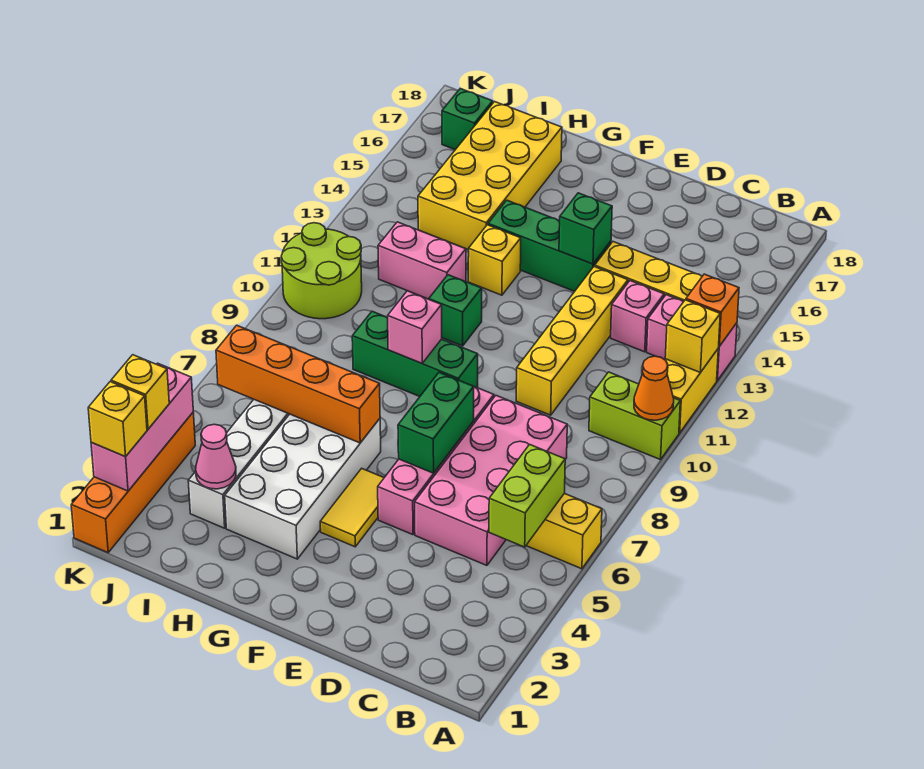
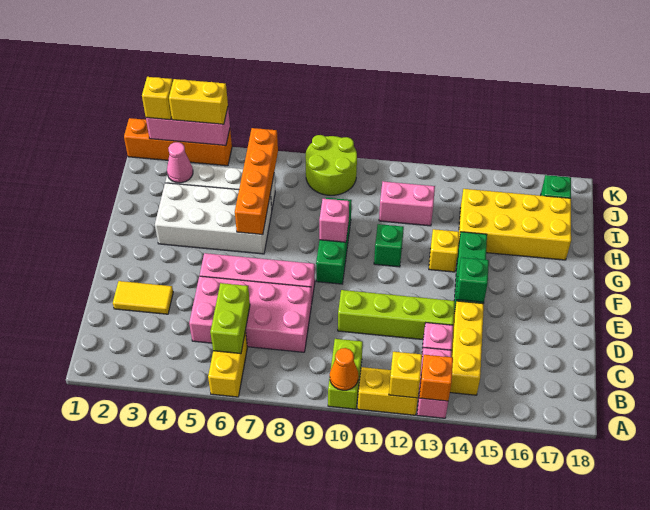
lime 1x2 brick [489,444,565,547] -> lime 1x2 brick turned to [210,283,250,354]
yellow 1x4 brick [516,266,628,415] -> lime 1x4 brick [338,290,455,339]
green 1x2 brick [398,373,474,473] -> none
yellow 1x2 tile [320,468,384,547] -> yellow 1x2 tile moved to [113,281,173,314]
pink 1x2 brick [378,222,466,299] -> pink 1x2 brick turned to [379,181,435,226]
lime 2x2 round brick [281,223,362,319] -> lime 2x2 round brick moved to [305,135,357,195]
yellow 1x1 brick [111,355,169,429] -> yellow 1x2 brick [169,79,228,124]

